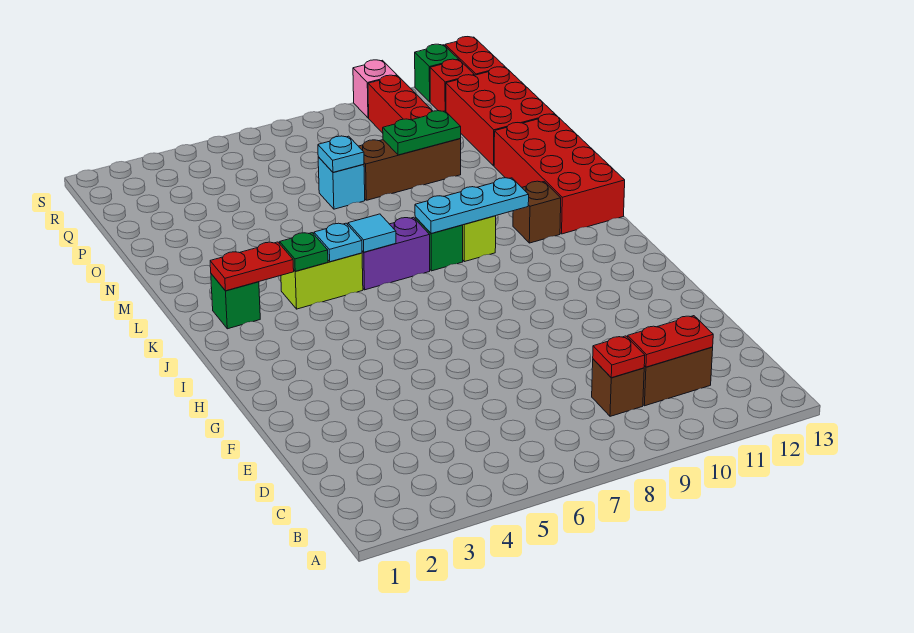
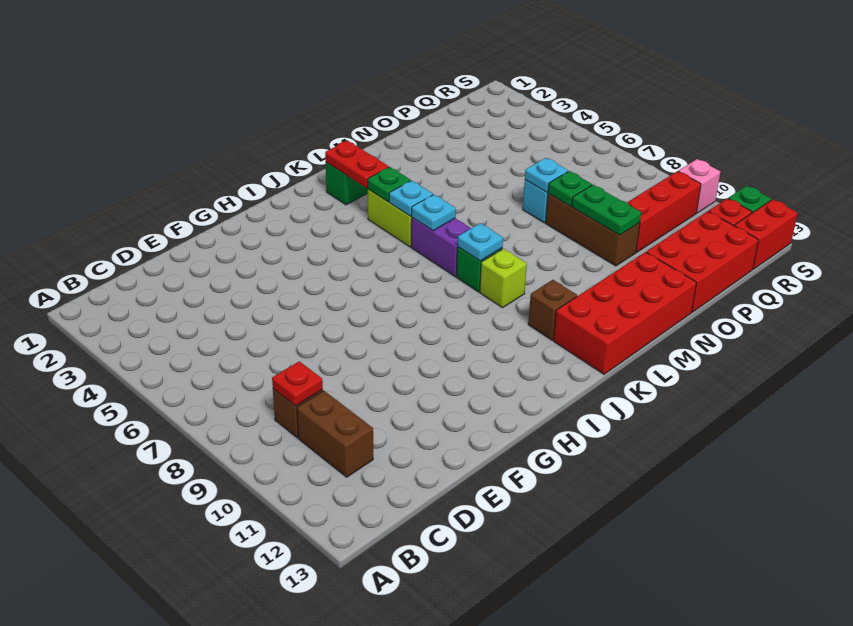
red 1x2 plate [628,316,713,367] -> none
cyan 1x1 tile [348,214,396,252] -> cyan 1x1 plate [412,195,456,231]
cyan 1x3 plate [415,178,529,233] -> cyan 1x1 plate [458,223,503,261]
none -> green 1x1 plate [548,171,592,206]

